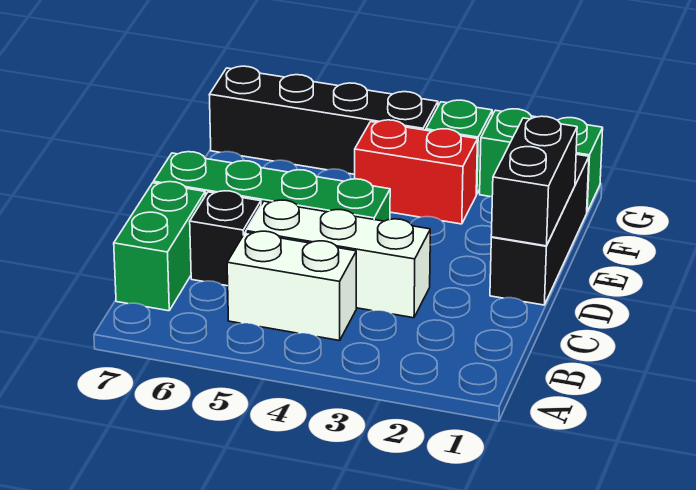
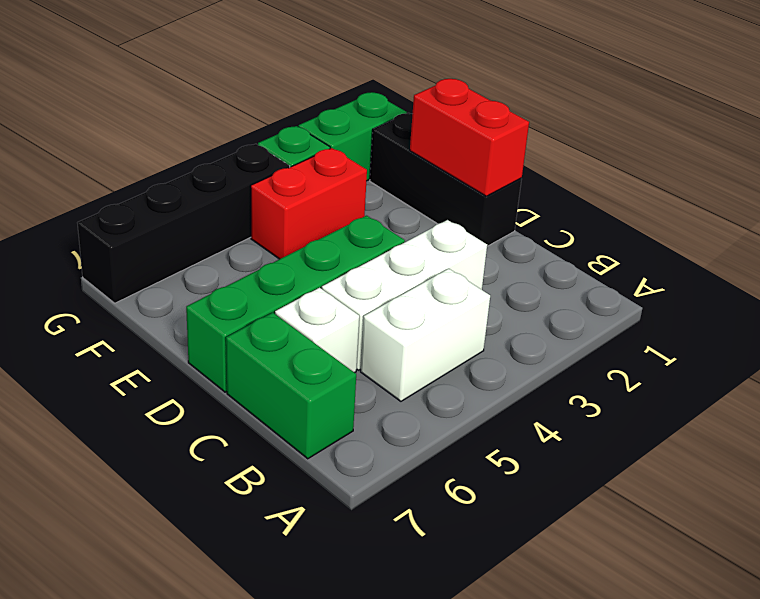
black 1x1 brick [190,191,261,286] -> white 1x1 brick [275,288,359,373]
black 1x2 brick [491,116,577,246] -> red 1x2 brick [410,79,529,196]

